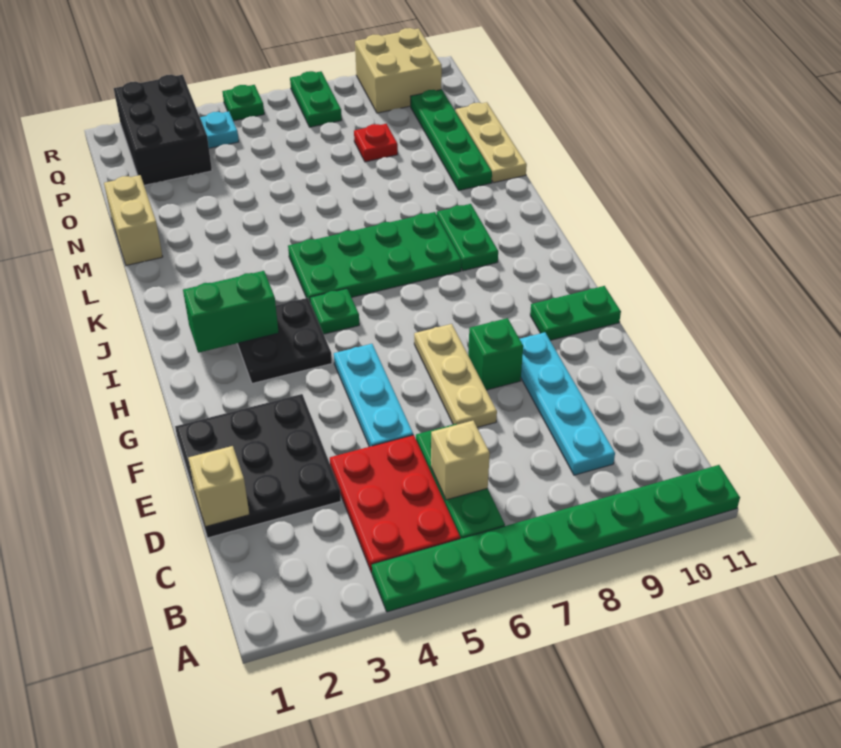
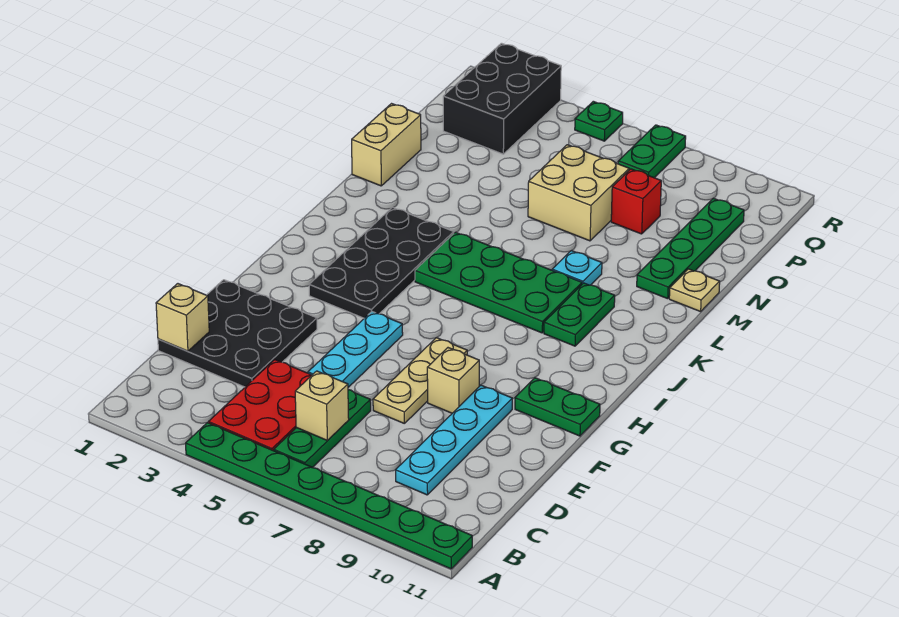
green 1x1 brick [468,318,523,390] -> tan 1x1 brick [427,348,479,413]
black 2x2 plate [237,298,332,383] -> black 2x4 plate [309,207,454,318]
green 1x2 brick [183,271,279,353] -> none
green 1x1 plate [310,289,359,334] -> none
tan 1x3 plate [456,102,527,183] -> tan 1x1 plate [669,269,720,312]
red 1x1 plate [354,124,398,162] -> red 1x1 brick [611,169,661,234]
cyan 1x1 plate [200,111,239,148] -> cyan 1x1 plate moved to [552,251,602,285]
tan 2x2 brick [355,28,442,113] -> tan 2x2 brick moved to [528,145,629,241]

